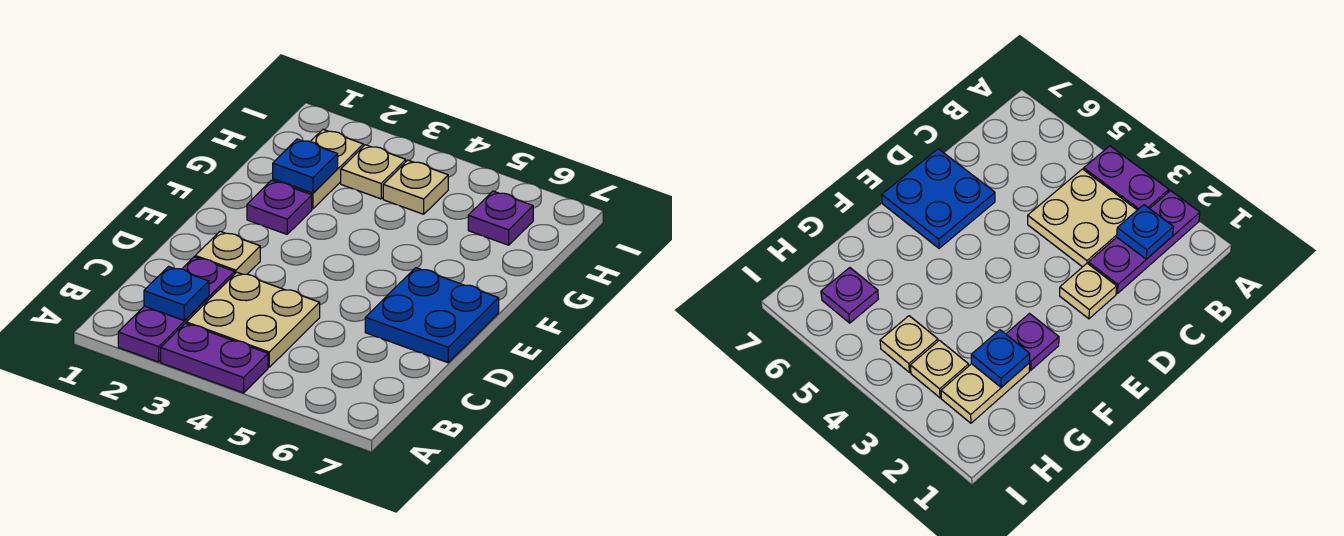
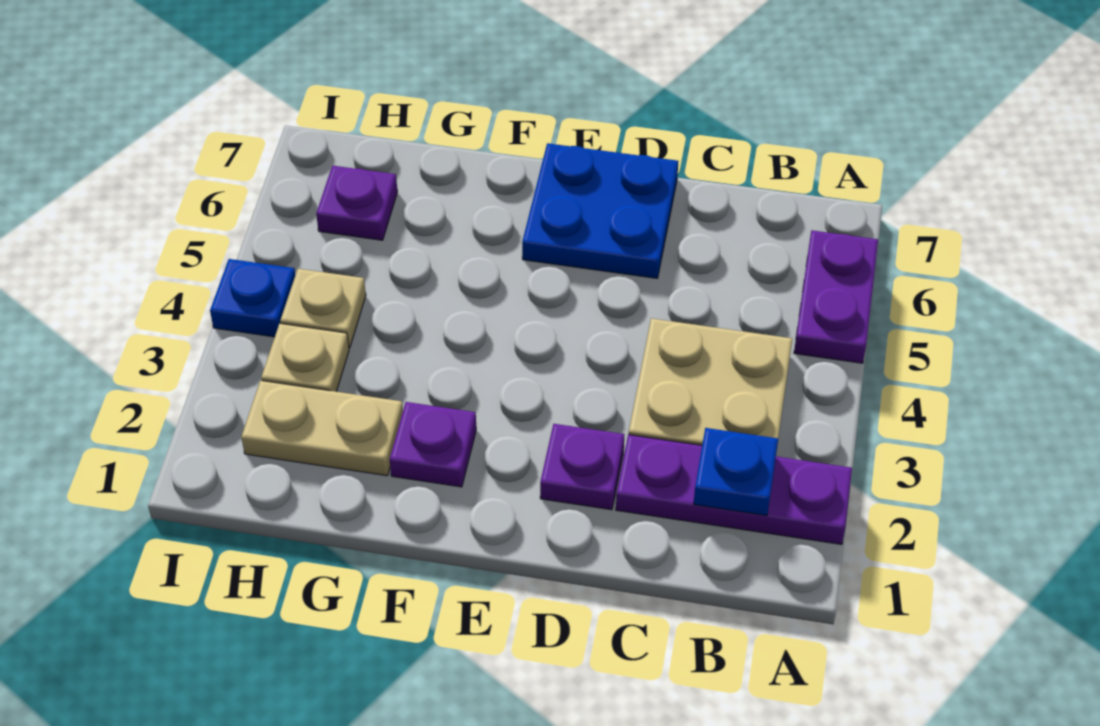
purple 1x2 plate [161,323,268,393] -> purple 1x2 plate moved to [794,230,878,363]
tan 1x1 plate [195,231,260,274] -> purple 1x1 plate [540,424,624,510]
blue 1x1 plate [273,139,338,193] -> blue 1x1 plate moved to [210,259,295,337]

